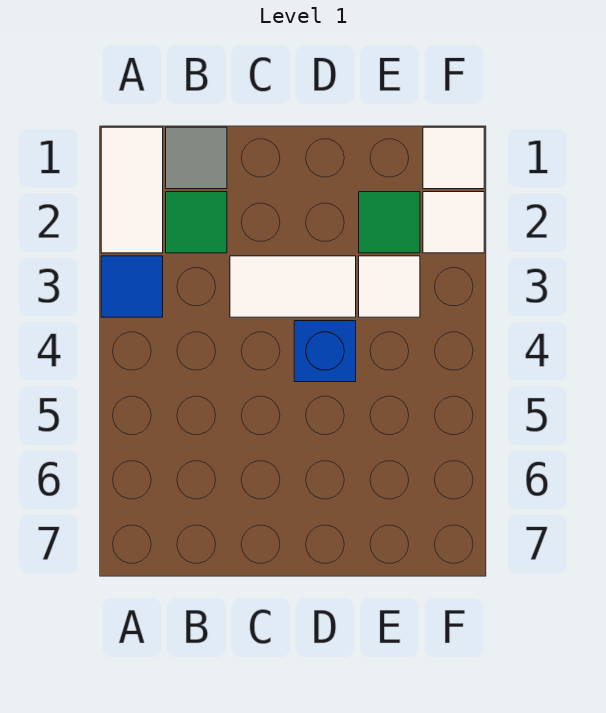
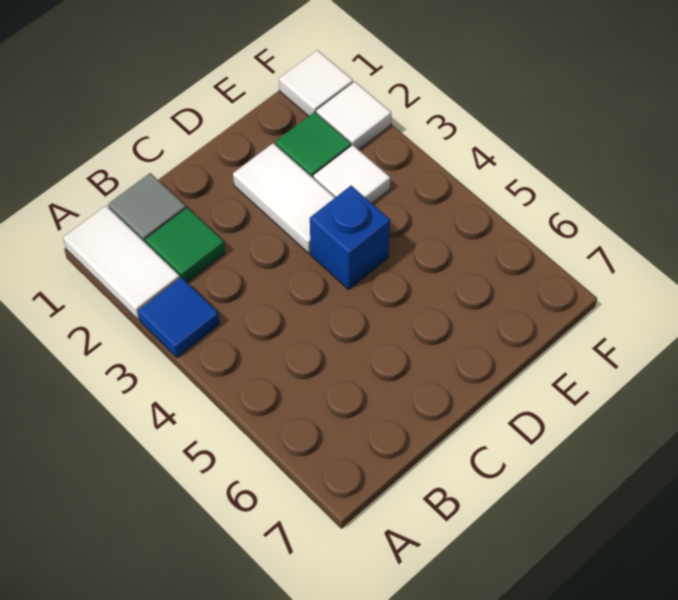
white 1x2 tile [230,256,356,317] -> white 1x2 tile turned to [233,143,335,253]

